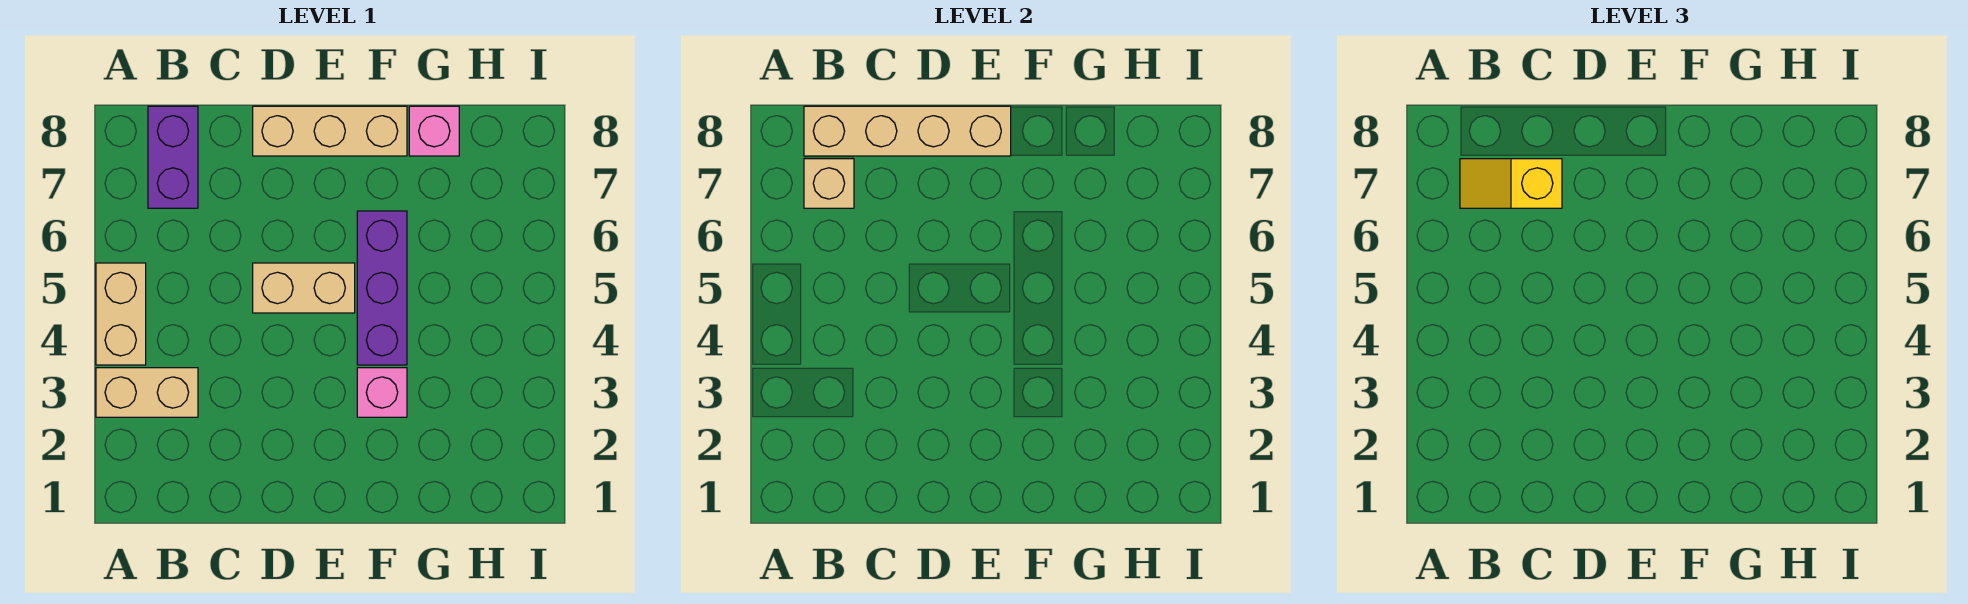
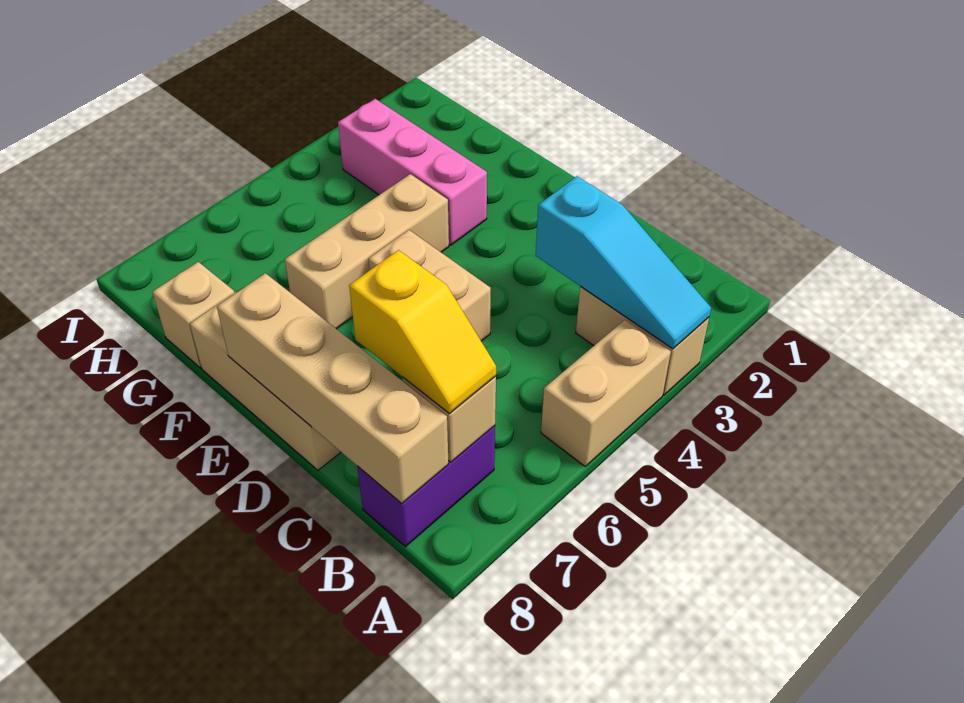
none -> cyan 1x3 slope [536,176,711,349]
pink 1x1 brick [357,368,407,417] -> pink 1x3 brick [338,99,487,245]
purple 1x3 brick [357,211,407,365] -> tan 1x3 brick [285,174,449,329]
pink 1x1 brick [409,106,459,156] -> tan 1x1 brick [152,262,234,368]

